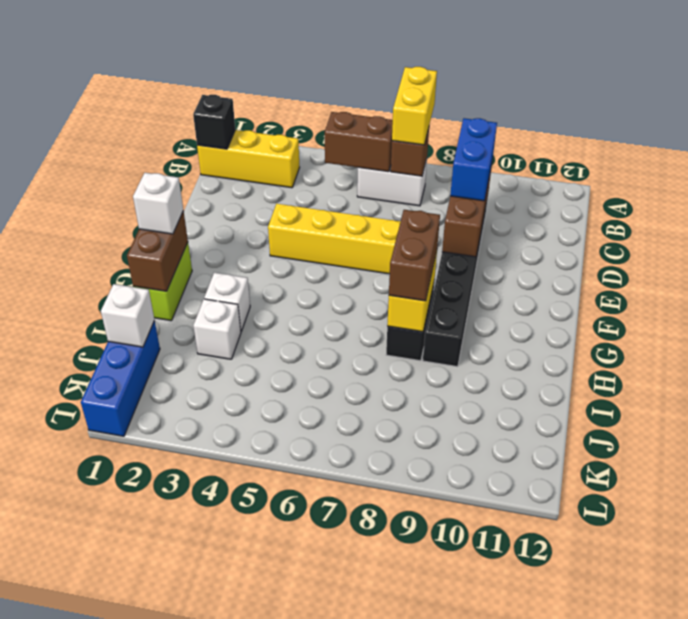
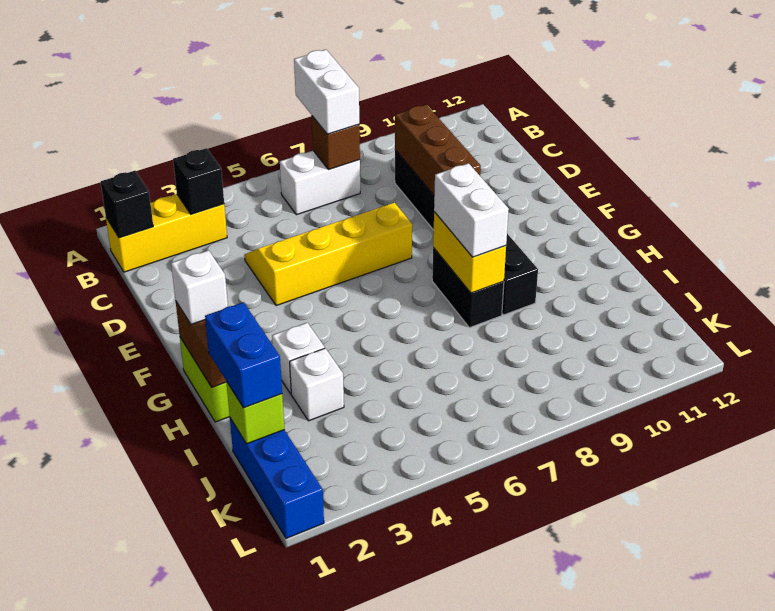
yellow 1x2 brick [392,67,437,145] -> white 1x2 brick [294,50,359,134]
none -> black 1x1 brick [173,148,224,214]
brown 1x2 brick [325,112,393,172] -> none
blue 1x2 brick [450,118,497,201] -> blue 1x2 brick moved to [205,302,282,408]
brown 1x2 brick [389,210,440,301] -> white 1x2 brick [434,163,509,257]
white 1x1 brick [101,284,155,347] -> lime 1x1 brick [226,381,284,444]

